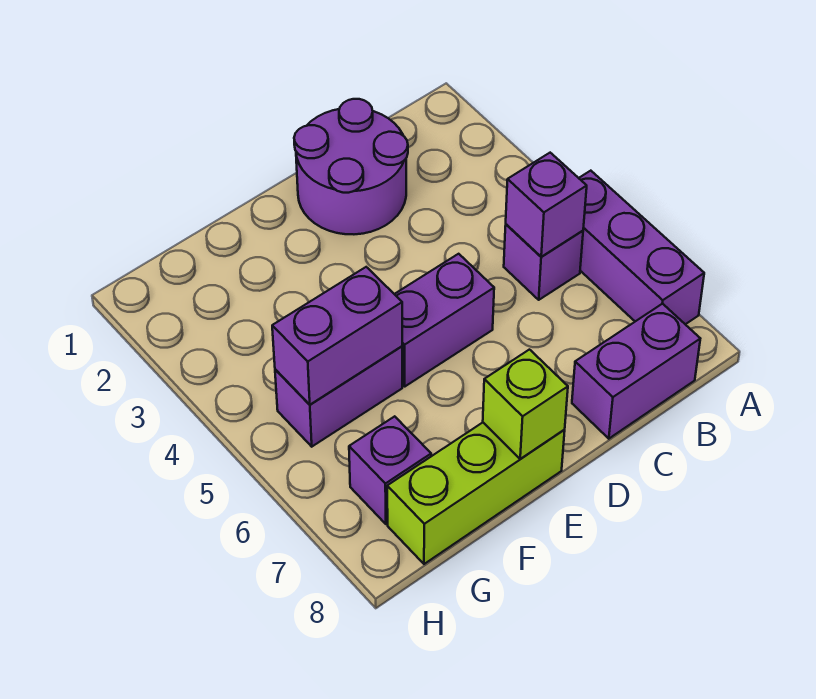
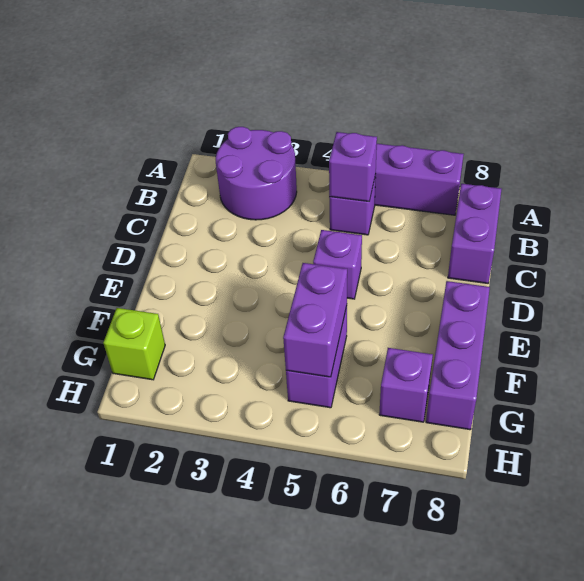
purple 2x2 round brick [294,99,408,234] -> purple 2x2 round brick moved to [216,127,297,220]
purple 1x2 brick [395,254,494,386] -> purple 1x1 brick [313,230,362,299]
lime 1x3 brick [387,423,565,564] -> purple 1x3 brick [426,281,490,430]
lime 1x1 brick [483,350,568,459] -> lime 1x1 brick moved to [103,308,165,380]

